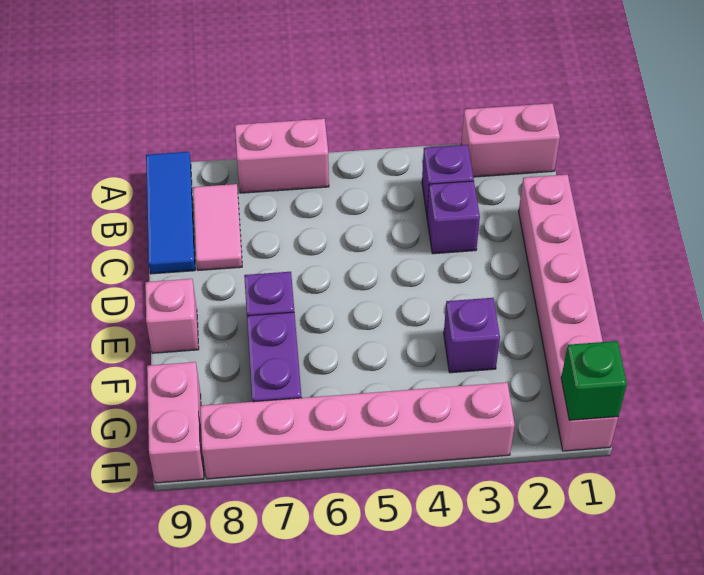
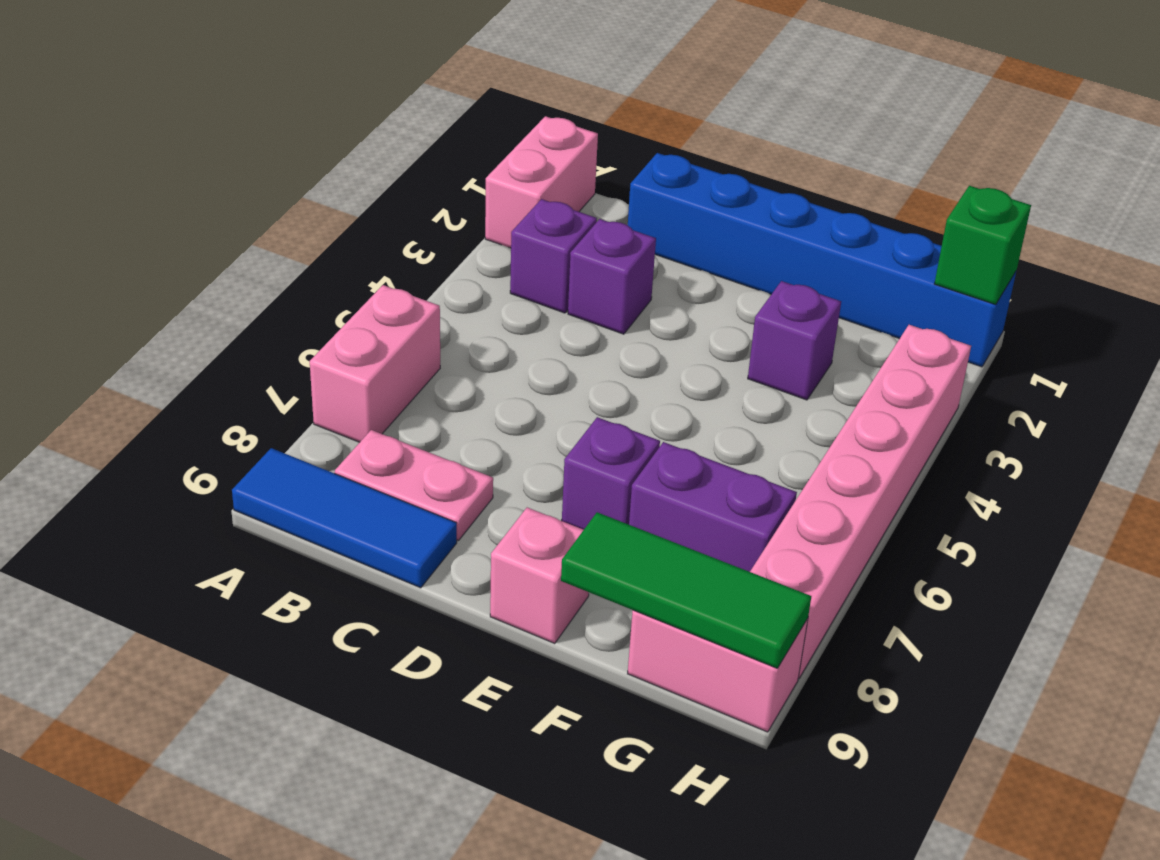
pink 1x2 tile [193,184,242,270] -> pink 1x2 plate [335,430,493,541]
pink 1x6 brick [519,175,618,451] -> blue 1x6 brick [628,153,1016,367]
none -> green 1x3 tile [561,512,811,668]

